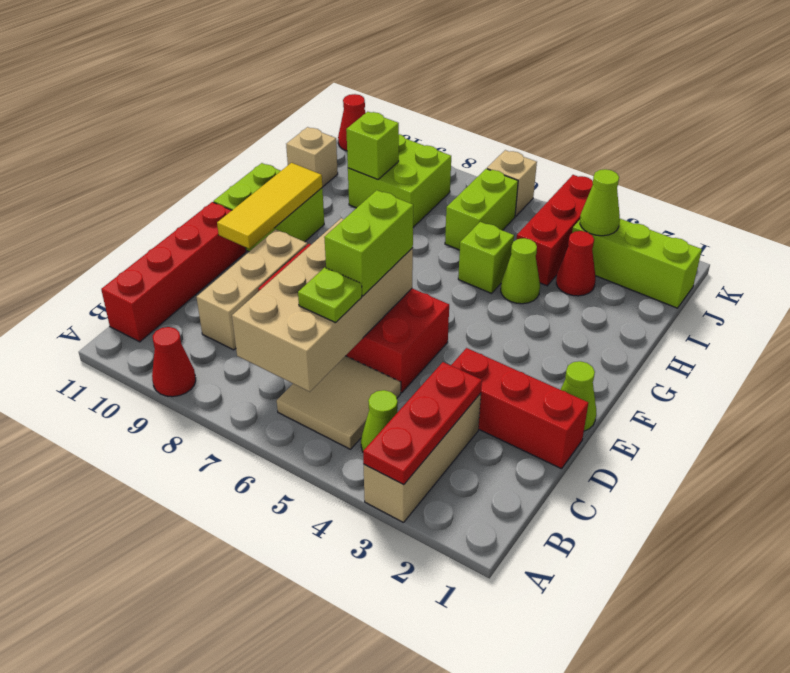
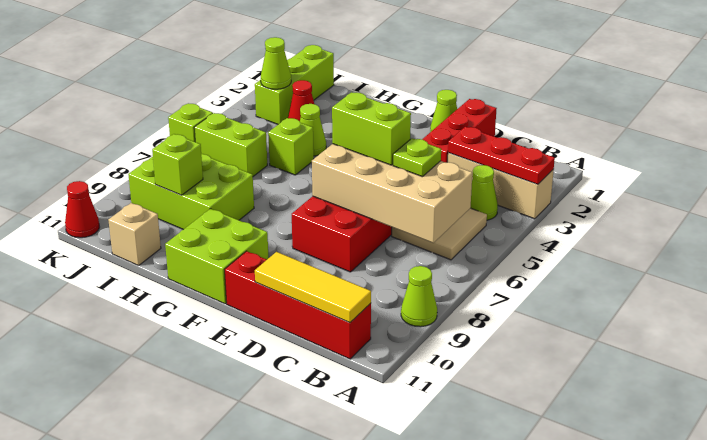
red 1x1 cone [152,327,196,397] -> lime 1x1 cone [401,266,437,327]
tan 1x3 brick [197,229,307,350] -> none
yellow 1x3 tile [217,163,322,249] -> yellow 1x3 tile moved to [255,252,371,323]
red 1x3 brick [516,175,593,286] -> none
lime 2x2 brick [348,134,451,227] -> lime 2x3 brick [128,154,254,230]
tan 1x1 brick [487,150,537,216] -> lime 1x1 brick [168,103,213,142]

